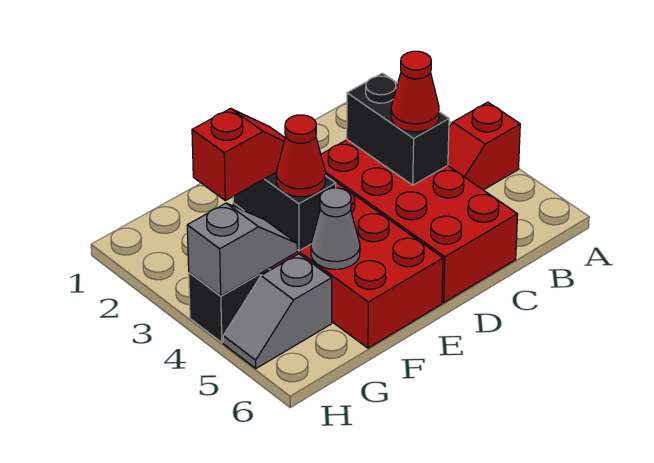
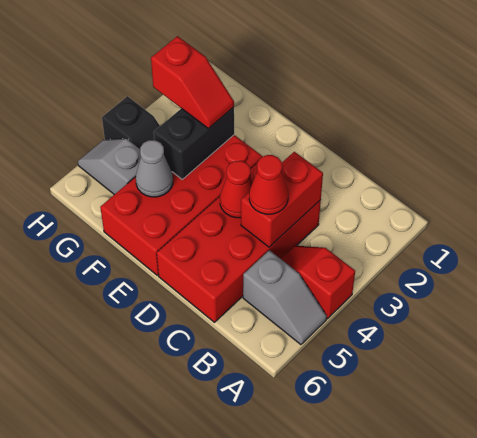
black 1x2 brick [347,73,449,185] -> red 1x2 brick [241,152,323,247]
red 1x1 cone [276,115,325,197] -> red 1x1 cone moved to [220,161,253,218]
grey 1x2 slope [187,203,297,296] -> grey 1x2 slope moved to [243,250,327,345]

